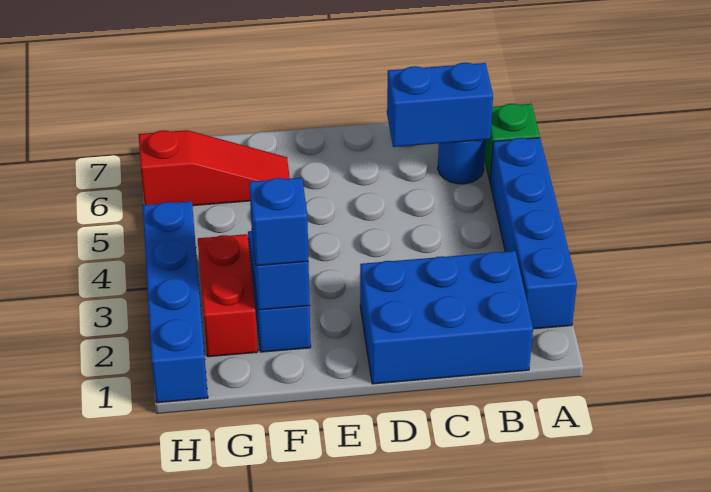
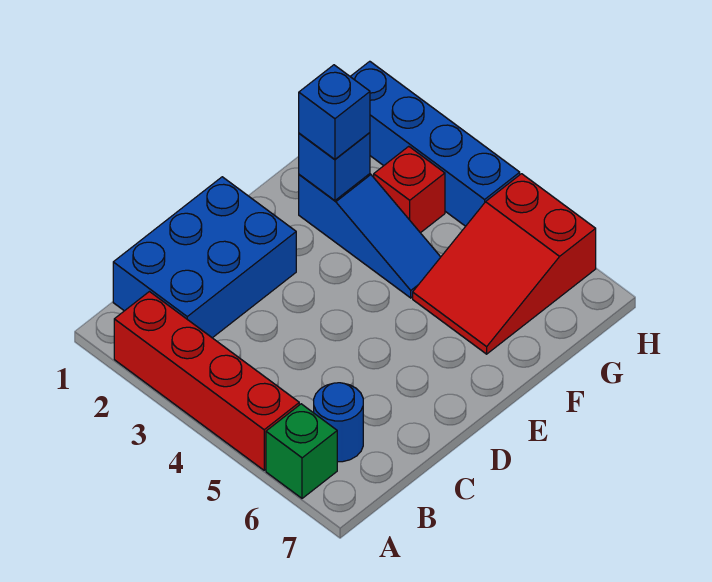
blue 1x4 brick [490,138,577,329] -> red 1x4 brick [114,292,299,470]
blue 1x2 brick [387,63,493,147] -> none
red 1x3 slope [139,130,290,206] -> red 2x3 slope [413,174,596,354]
red 1x2 brick [198,234,258,357] -> red 1x1 brick [374,146,445,233]

